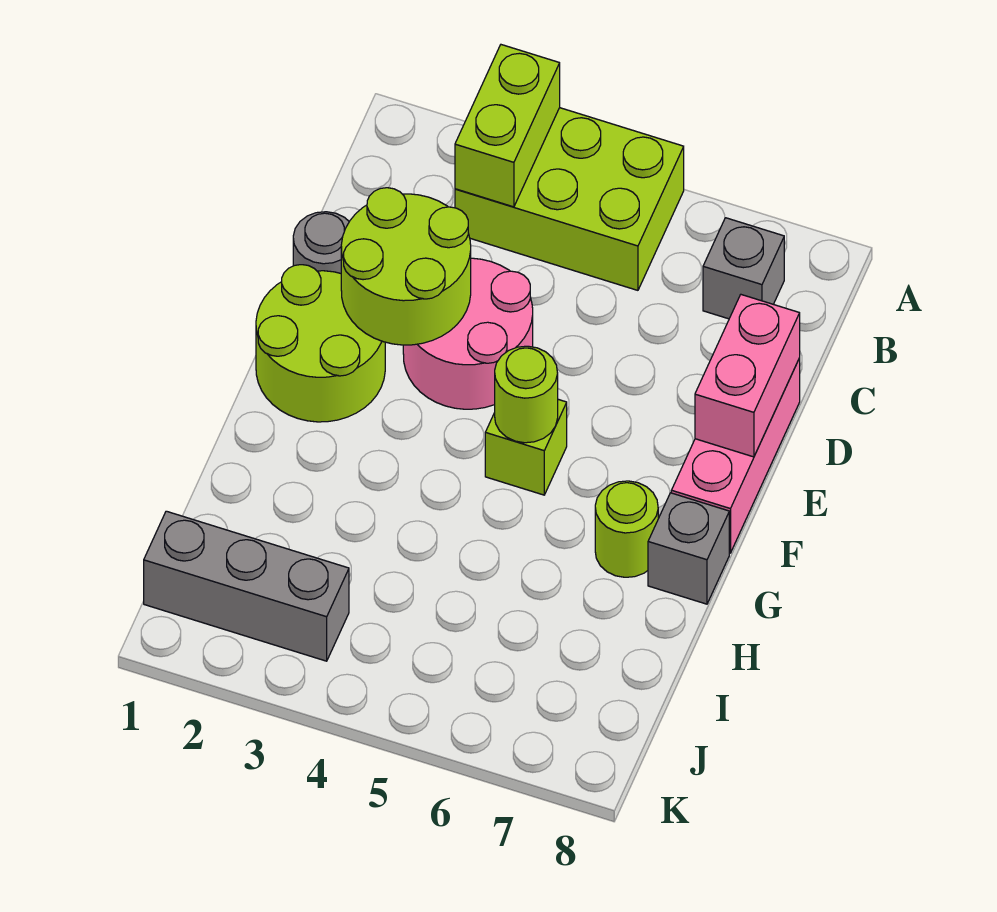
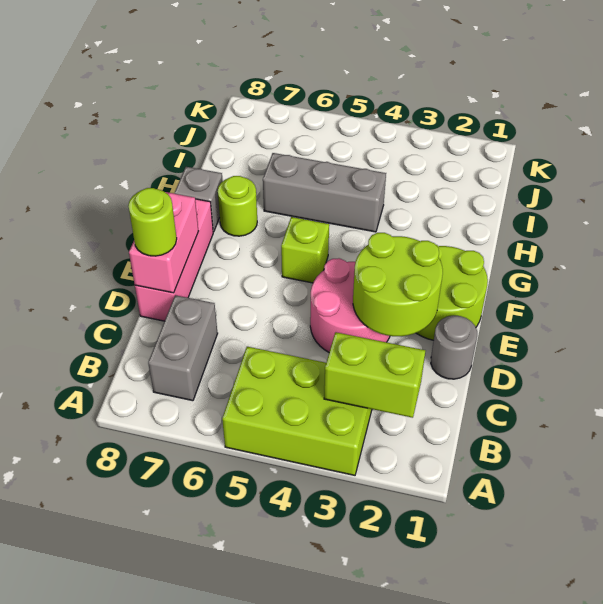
lime 1x2 brick [455,45,560,207] -> lime 1x2 brick turned to [324,332,425,418]
grey 1x1 brick [703,218,784,319] -> grey 1x2 brick [148,295,218,401]
lime 1x1 round brick [495,346,558,443] -> lime 1x1 round brick moved to [128,188,177,256]
grey 1x3 brick [144,511,349,661] -> grey 1x3 brick moved to [263,153,386,232]

